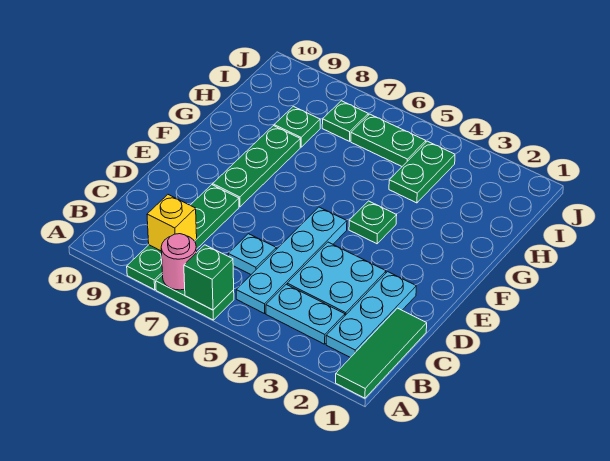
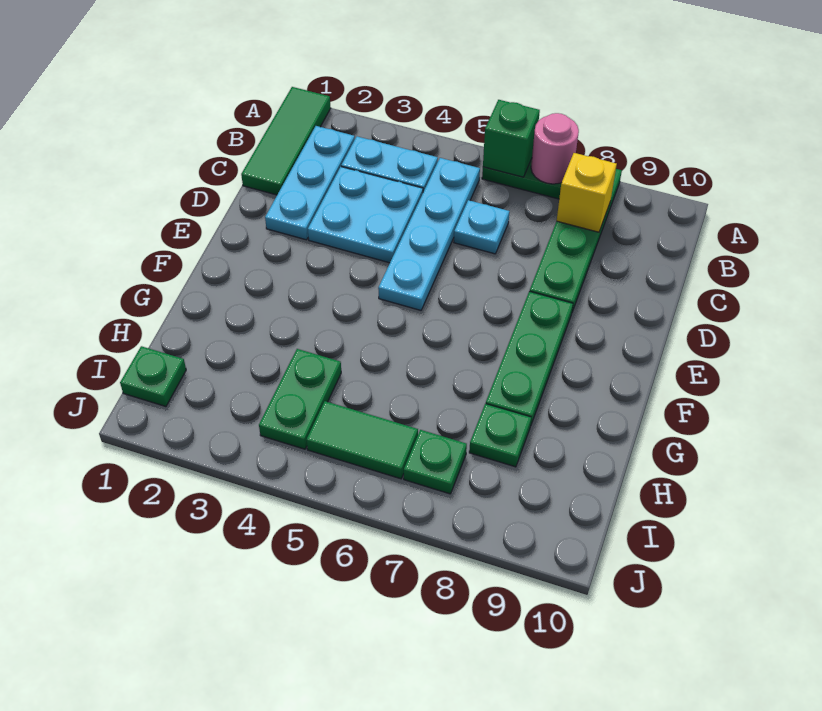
green 1x1 plate [349,201,397,244] -> green 1x1 plate moved to [120,346,186,407]
green 1x2 plate [351,114,426,166] -> green 1x2 tile [306,401,418,479]

